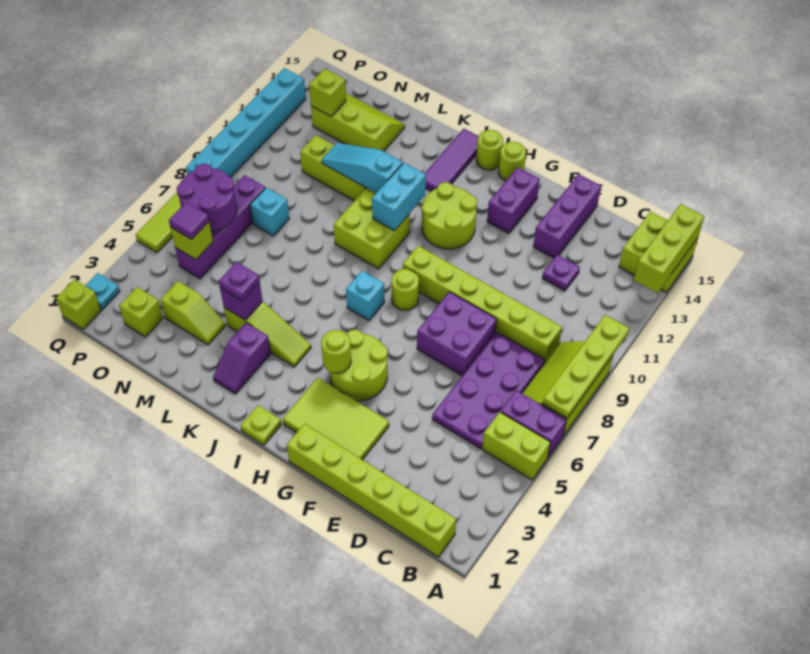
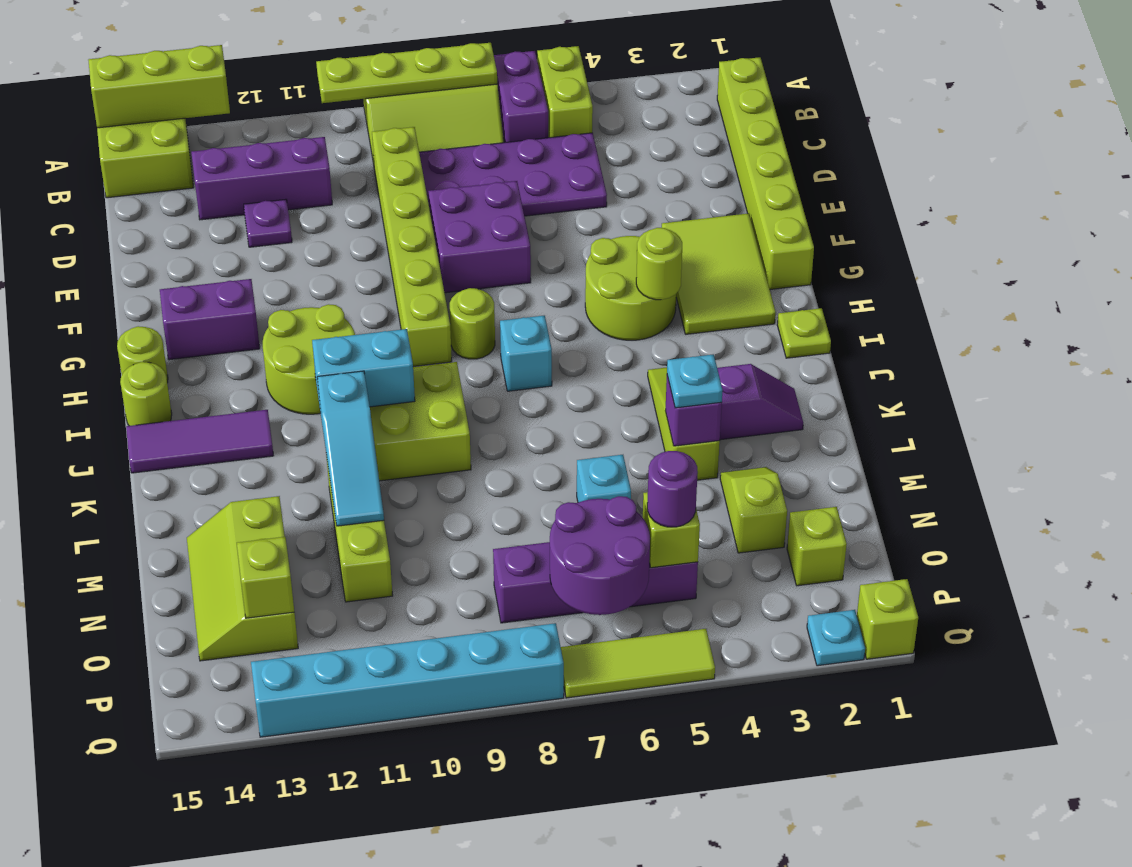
purple 1x3 brick [533,174,601,258] -> purple 1x3 brick moved to [191,137,332,220]
purple 1x1 plate [219,262,260,301] -> cyan 1x1 plate [667,354,723,408]
cyan 1x1 brick [250,188,289,236] -> cyan 1x1 brick moved to [577,455,631,502]
purple 1x1 tile [169,202,209,239] -> purple 1x1 round brick [647,451,698,527]

